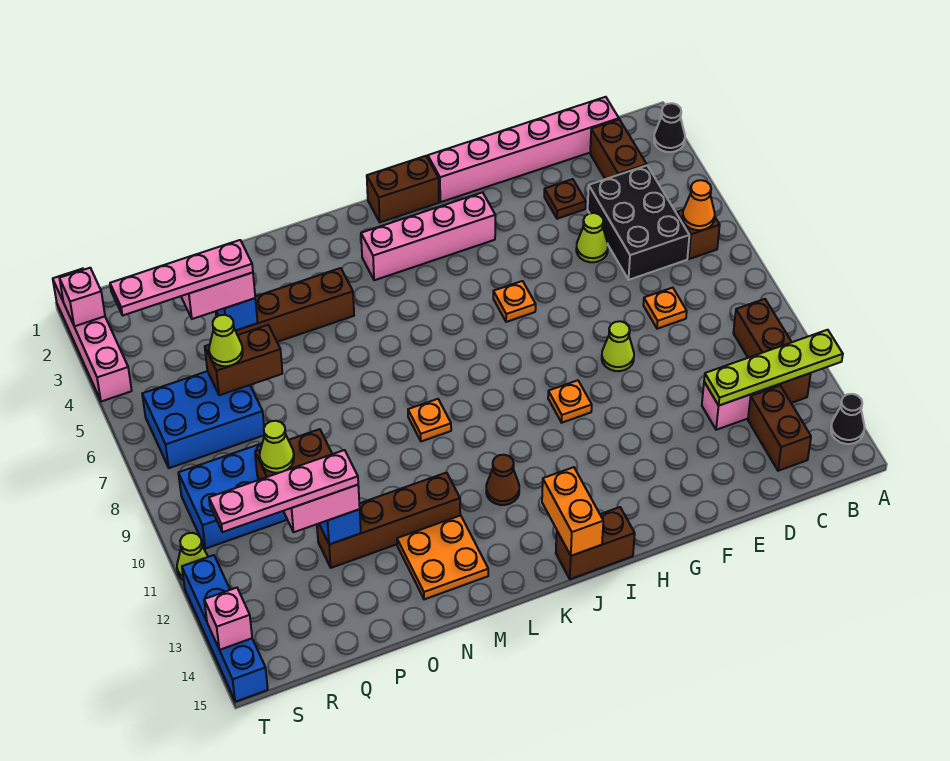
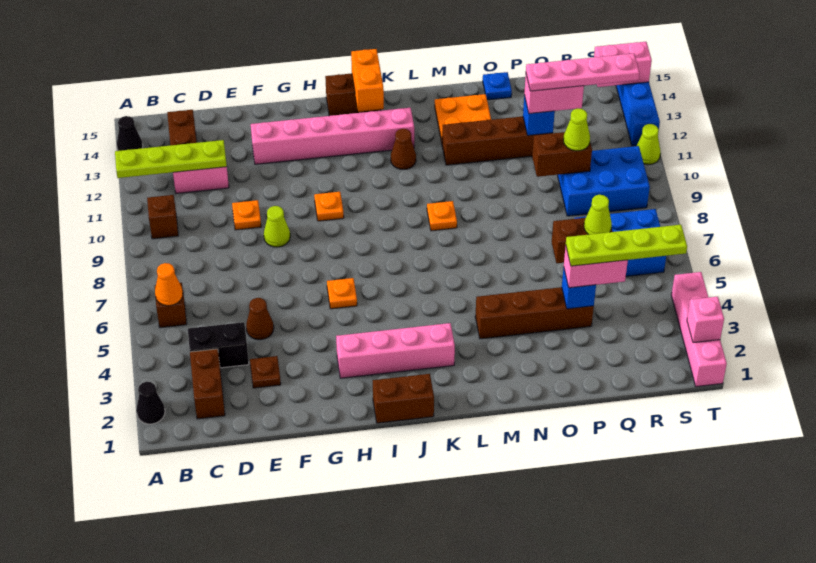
brown 1x3 brick [733,299,811,403] -> brown 1x1 brick [147,195,178,239]
pink 1x6 brick [428,97,619,202] -> pink 1x6 brick moved to [251,108,414,164]
black 2x3 brick [588,166,689,280] -> black 1x2 brick [188,322,249,368]
orange 1x1 plate [643,288,687,329] -> orange 1x1 plate moved to [232,200,261,230]
lime 1x1 cone [576,213,608,262] -> brown 1x1 cone [246,298,274,340]
none -> blue 1x1 plate [483,72,512,100]
pink 1x4 plate [110,240,253,315] -> lime 1x4 plate [566,225,687,266]
pink 1x1 brick [204,588,252,650] -> pink 1x2 brick [594,42,652,87]

